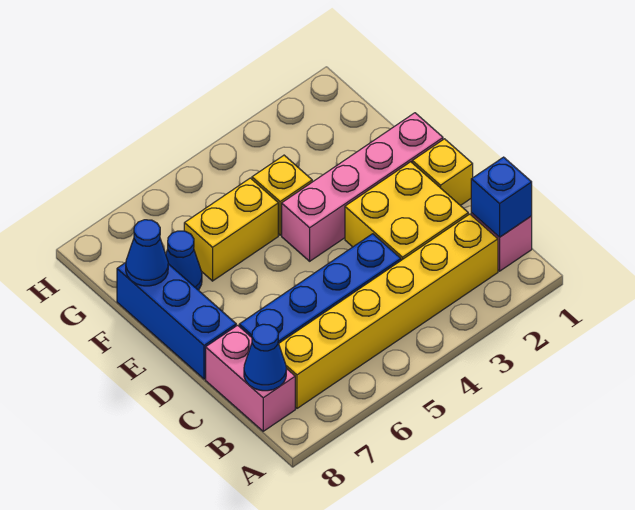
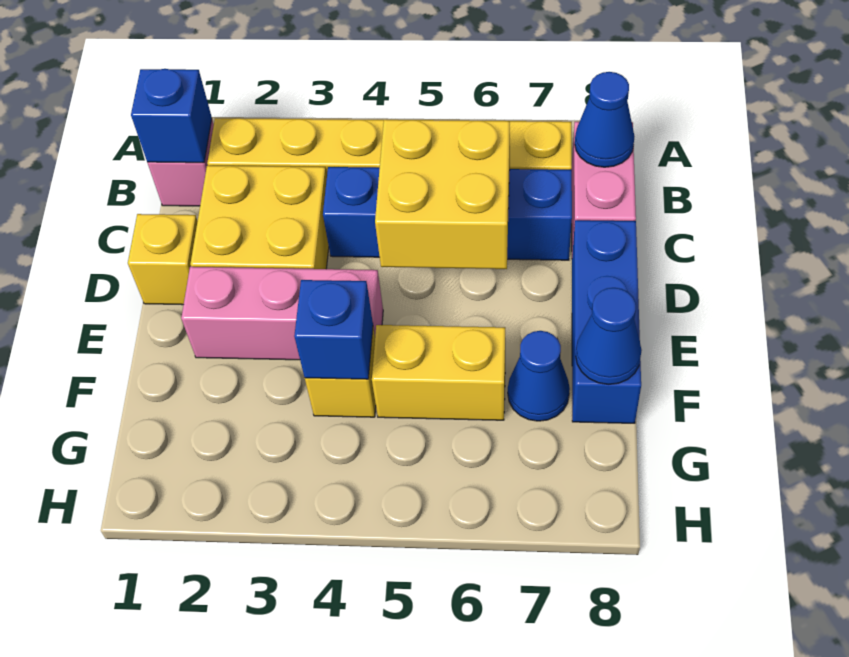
none -> yellow 2x2 brick [375,120,510,269]
pink 1x4 brick [282,113,443,261] -> pink 1x3 brick [181,267,383,360]
none -> blue 1x1 brick [294,280,373,379]

